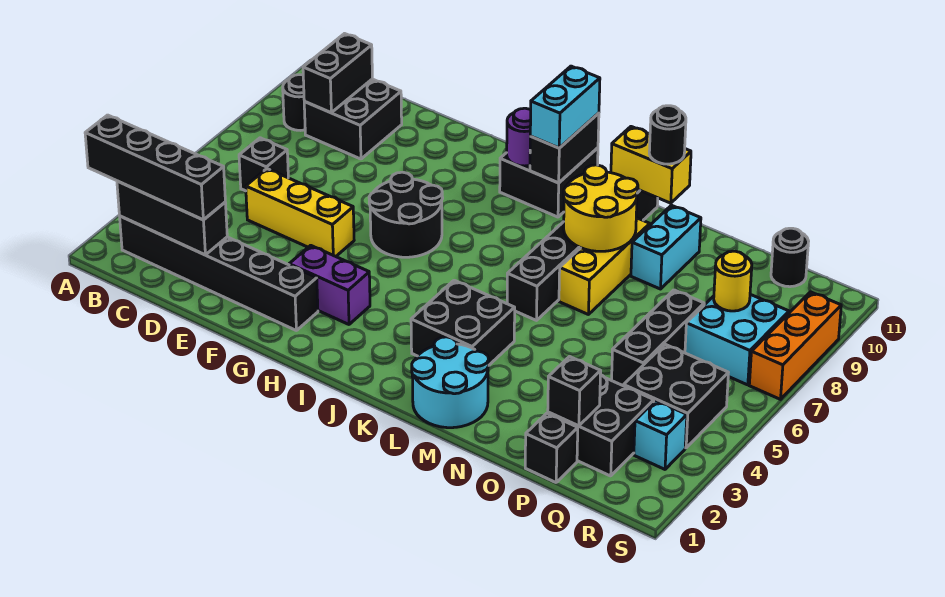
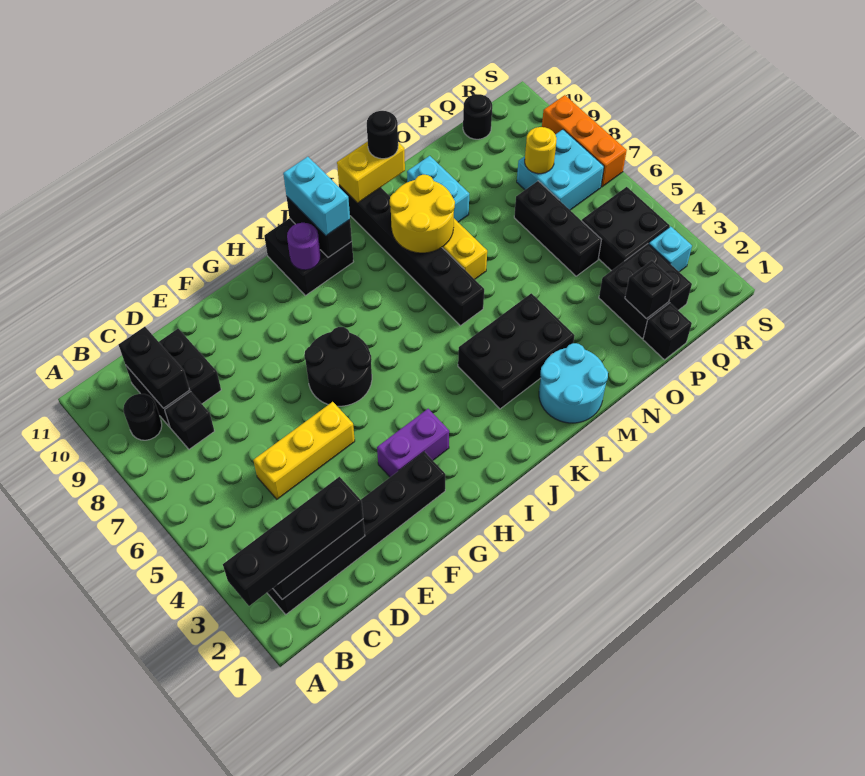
black 1x1 brick [239,138,288,191] -> black 1x1 brick moved to [165,392,214,449]
black 2x2 brick [411,280,515,365] -> black 2x3 brick [458,293,575,409]

